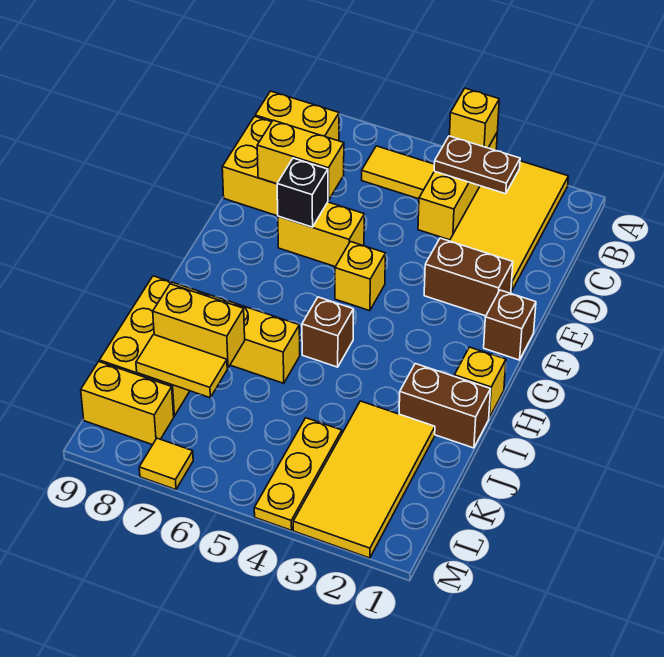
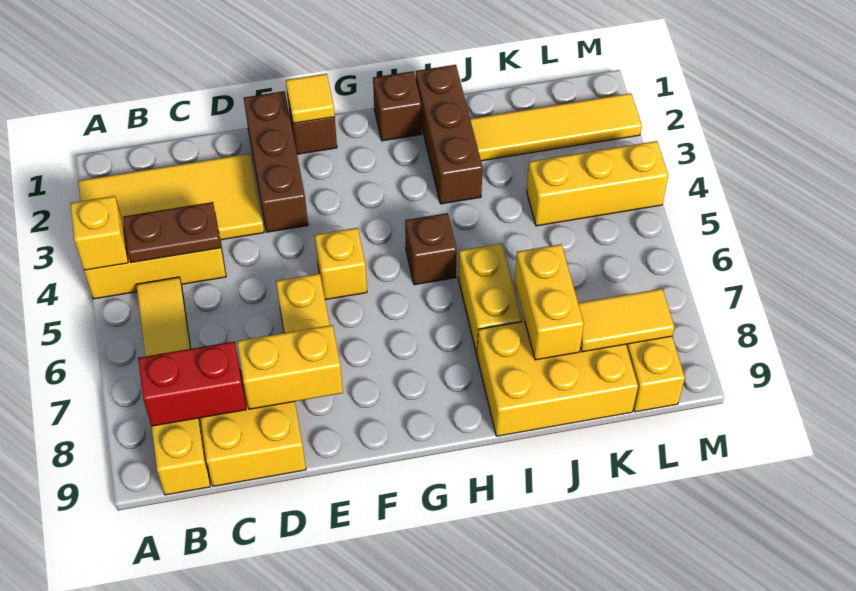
brown 1x2 plate [434,136,520,194] -> brown 1x2 plate turned to [123,202,221,263]
none -> red 1x2 brick [138,342,246,426]
yellow 1x2 brick [257,120,344,200] -> yellow 1x2 brick turned to [237,325,343,409]
brown 1x2 brick [424,238,513,316] -> brown 1x3 brick [244,91,308,232]
black 1x1 brick [277,158,328,227] -> none
yellow 1x1 brick [454,347,506,418] -> brown 1x1 brick [373,71,422,141]
brown 1x2 brick [399,364,491,448] -> brown 1x3 brick [416,65,483,204]
yellow 2x4 tile [293,401,435,558] -> yellow 1x4 tile [470,93,642,161]
yellow 1x3 plate [254,418,342,530] -> yellow 1x3 brick [527,141,668,226]
yellow 1x2 tile [136,335,227,398] -> yellow 1x2 tile turned to [578,289,674,352]
yellow 1x1 tile [139,438,193,490] -> yellow 1x1 tile moved to [286,74,335,124]

